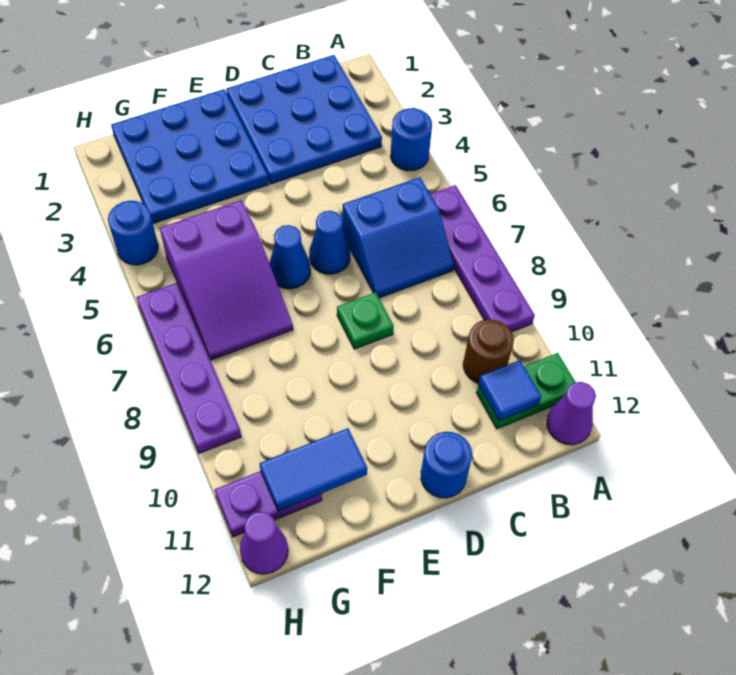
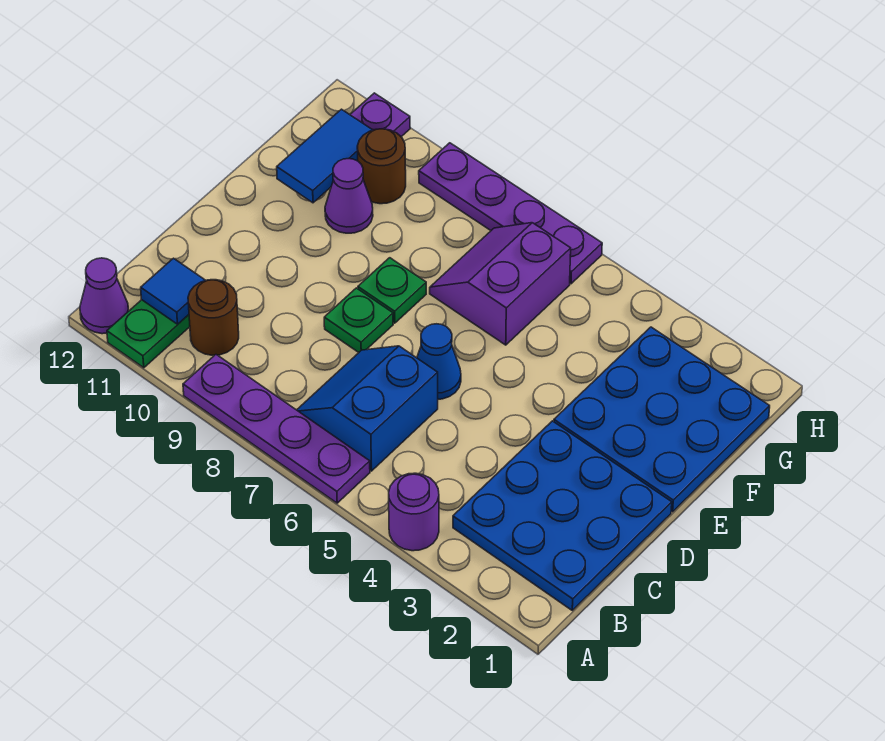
blue 1x1 round brick [390,108,432,171] -> purple 1x1 round brick [389,473,439,551]
blue 1x1 round brick [421,432,472,498] -> none
blue 1x1 cone [269,225,311,289] -> none
none -> green 1x1 plate [358,258,426,323]
purple 2x3 slope [160,200,293,360] -> purple 2x2 slope [430,223,571,345]
none -> brown 1x1 round brick [357,129,406,204]
blue 1x1 round brick [108,201,158,265] -> none
purple 1x1 cone [240,512,288,574] -> purple 1x1 cone moved to [325,159,373,233]

